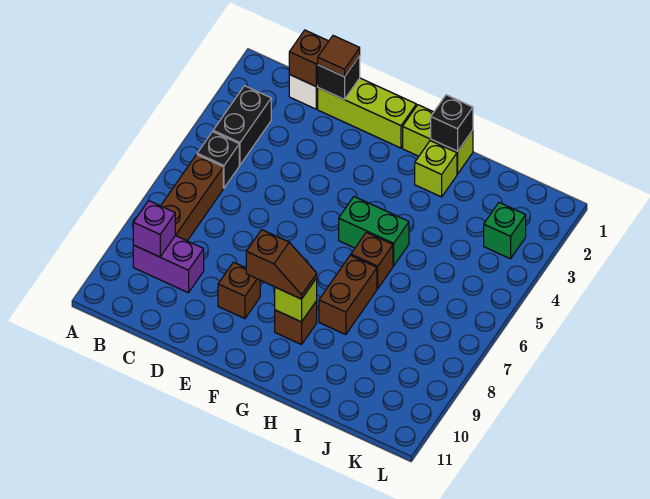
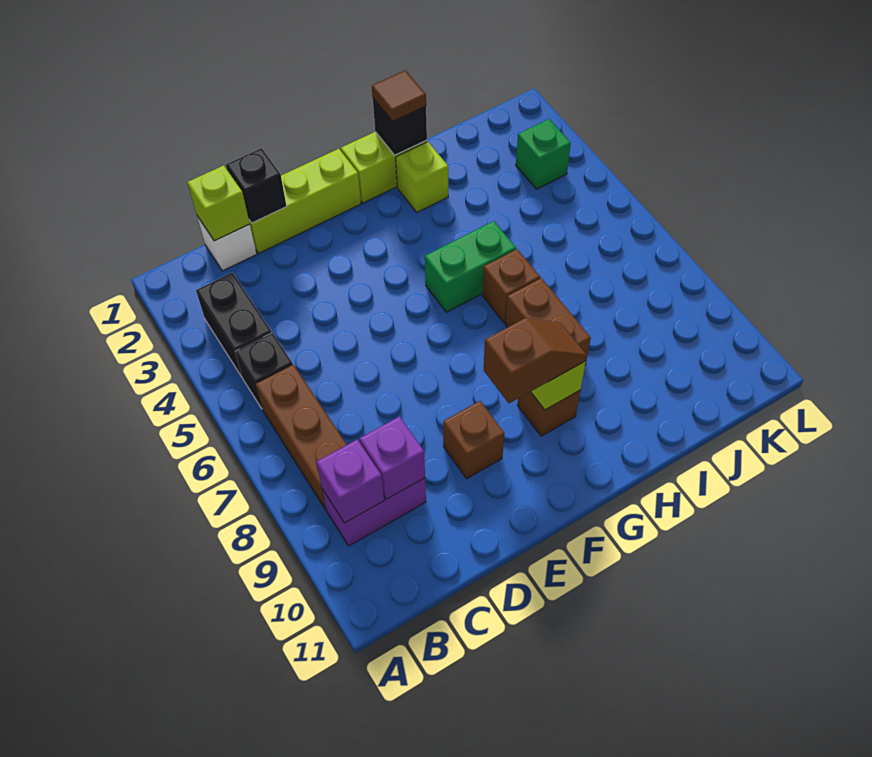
brown 1x1 brick [289,30,329,86] -> lime 1x1 brick [187,165,250,241]
none -> purple 1x1 brick [360,416,425,499]
brown 1x1 tile [318,36,360,77] -> brown 1x1 tile moved to [372,70,426,121]

